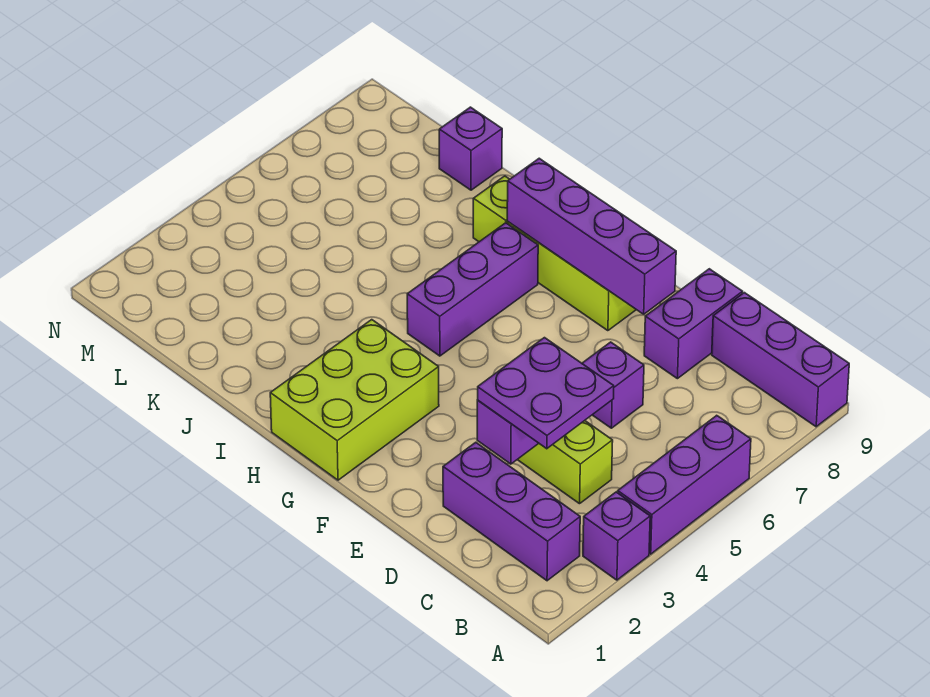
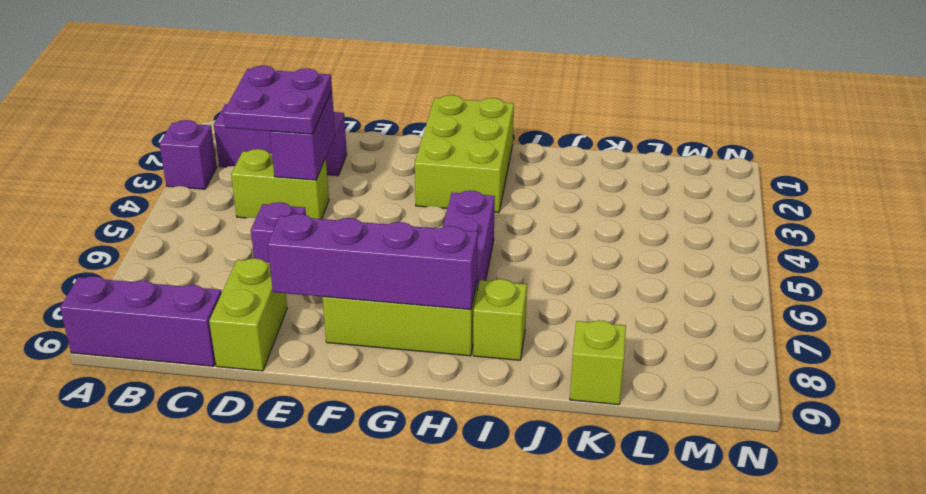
purple 1x3 brick [618,415,751,554] -> none
purple 1x2 brick [644,269,743,379] -> lime 1x2 brick [209,258,287,371]
purple 1x1 brick [439,107,502,190] -> lime 1x1 brick [570,320,626,405]

